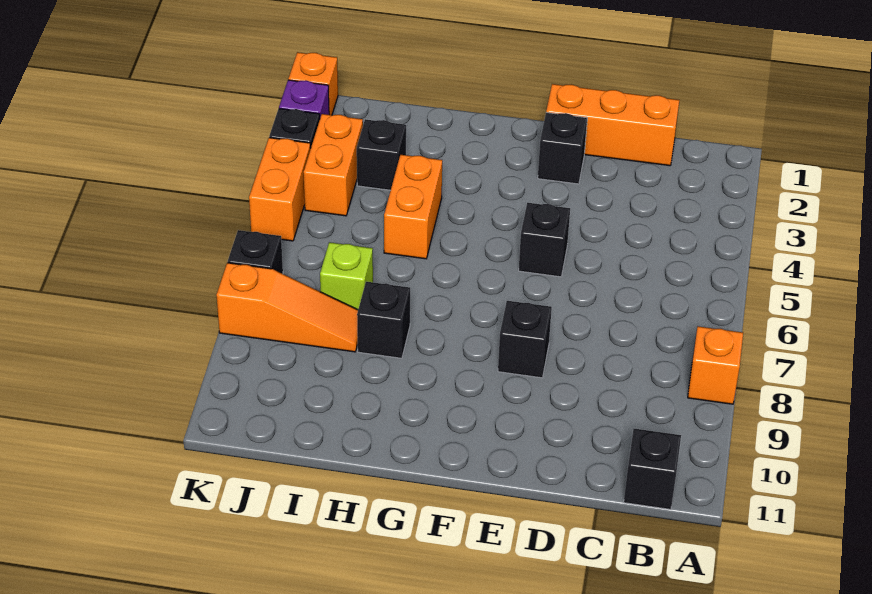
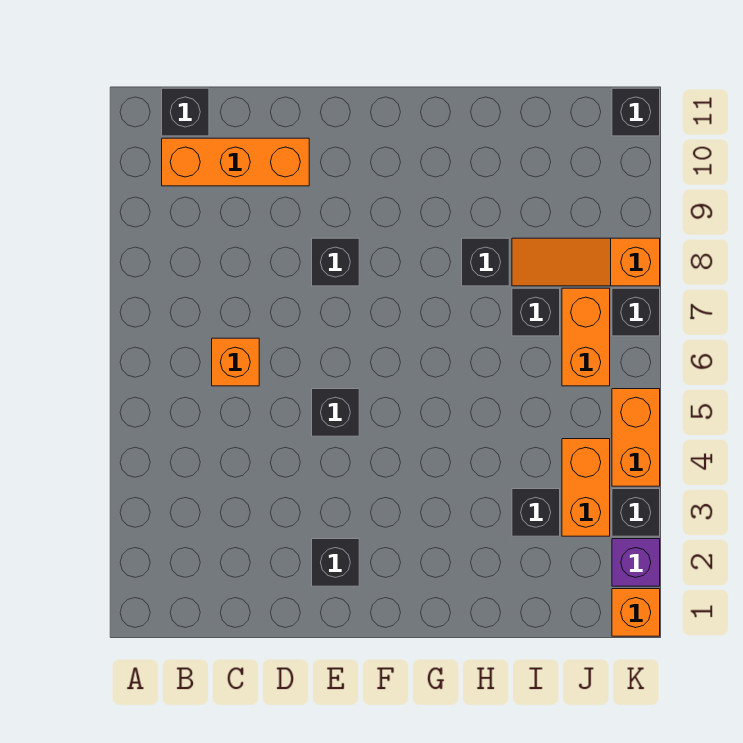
orange 1x1 brick [688,326,743,404] -> orange 1x1 brick moved to [212,338,259,386]
orange 1x3 brick [546,84,679,166] -> orange 1x3 brick moved to [162,138,309,186]
orange 1x2 brick [384,155,442,259] -> orange 1x2 brick moved to [562,288,610,386]
lime 1x1 brick [320,242,373,309] -> black 1x1 brick [512,288,560,336]
none -> black 1x1 brick [612,88,660,136]

